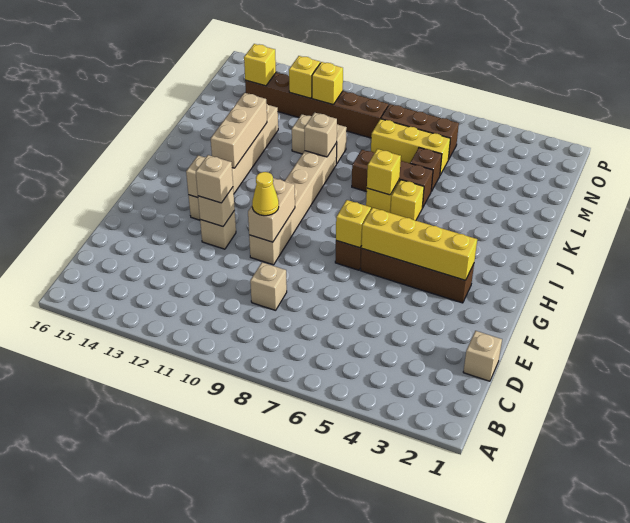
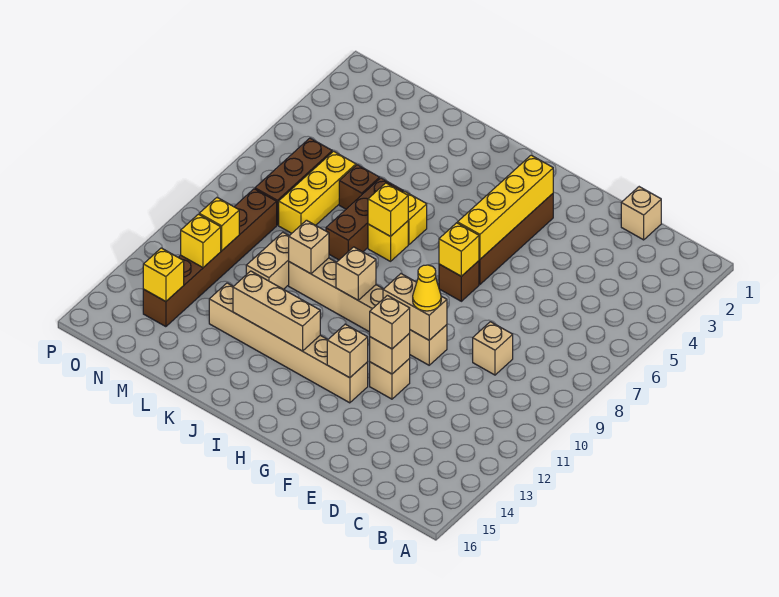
none -> tan 1x1 brick [336,247,376,300]

